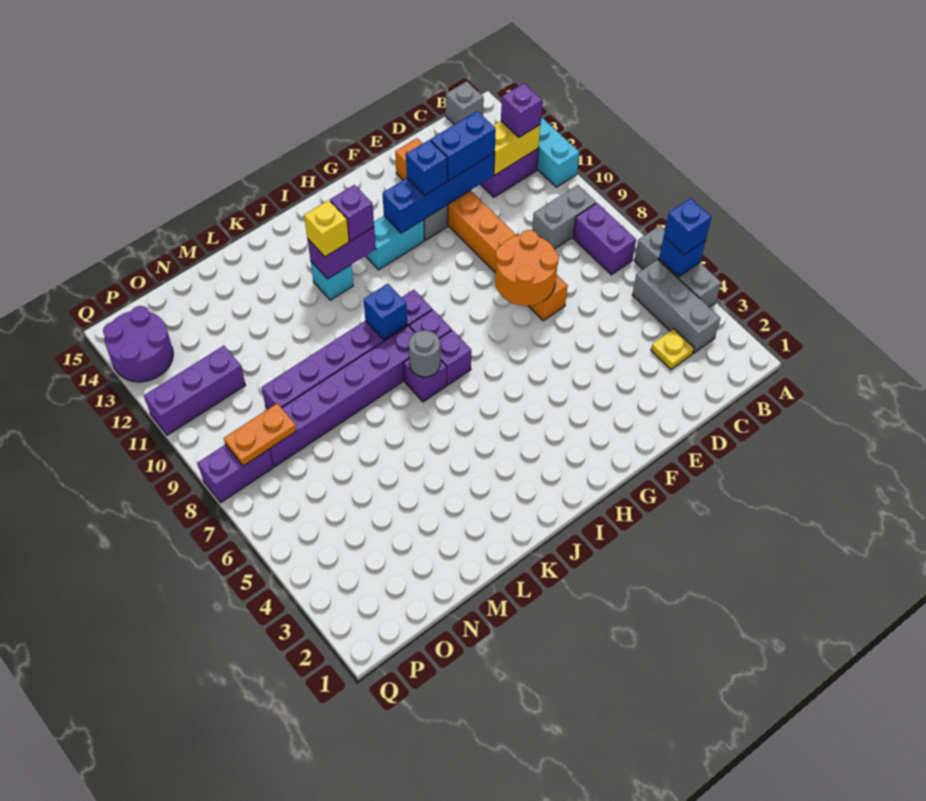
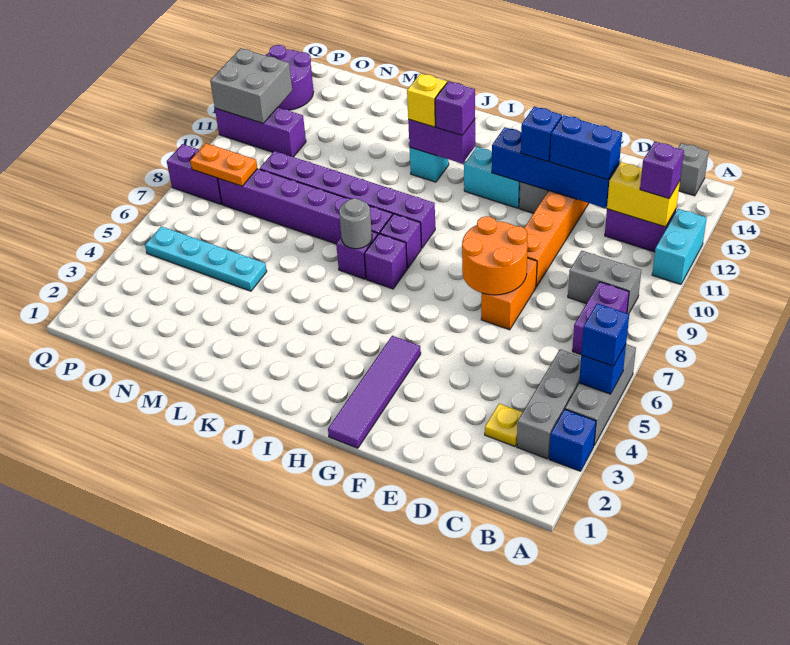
none -> purple 1x4 tile [328,336,421,448]
blue 1x1 brick [364,284,407,340] -> blue 1x1 brick moved to [549,409,596,471]
none -> cyan 1x4 plate [145,226,267,291]
none -> grey 2x2 brick [210,48,292,123]

